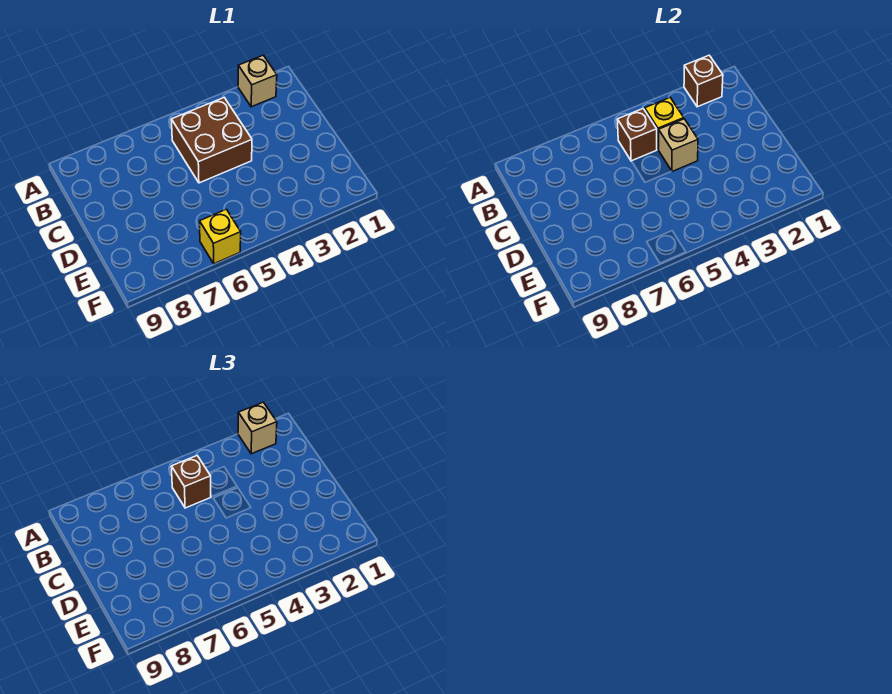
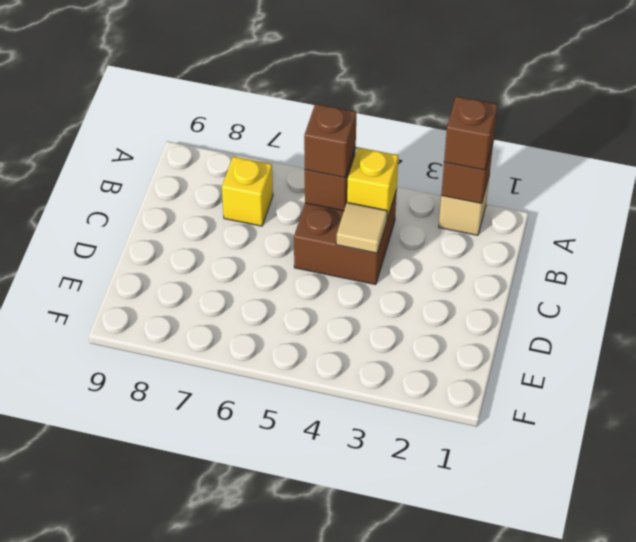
tan 1x1 brick [238,402,277,454] -> brown 1x1 brick [444,97,497,170]
tan 1x1 brick [659,119,698,172] -> tan 1x1 tile [336,203,387,253]
yellow 1x1 brick [200,209,241,264] -> yellow 1x1 brick moved to [222,156,273,226]

